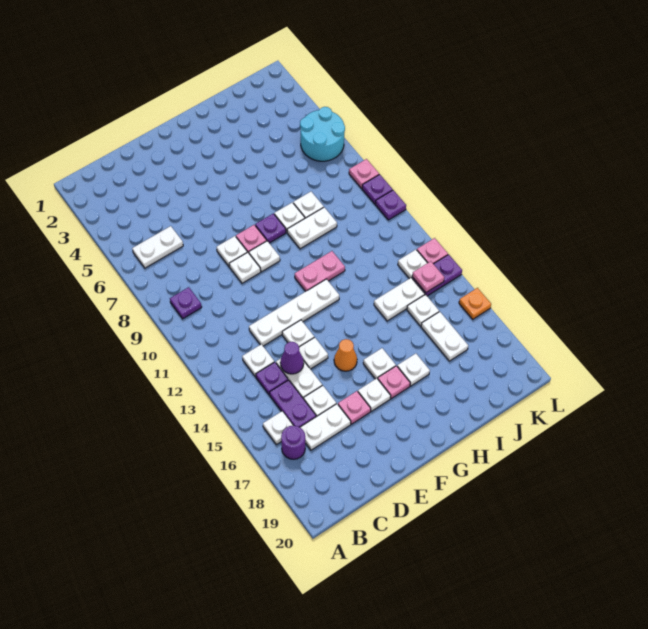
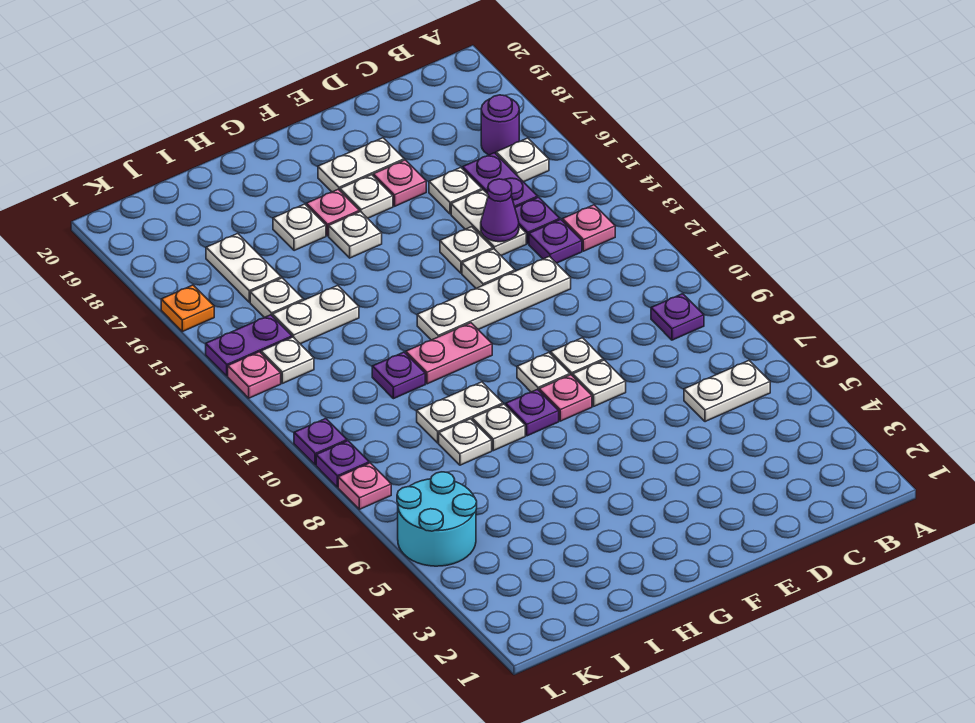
white 1x1 plate [242,344,274,377] -> purple 1x1 plate [529,219,582,263]
white 1x2 plate [300,404,351,450] -> white 1x2 plate moved to [318,138,404,192]
orange 1x1 cone [334,339,357,371] -> none
none -> purple 1x1 plate [372,352,425,399]
pink 1x1 plate [412,261,444,292] -> pink 1x1 plate moved to [562,205,615,251]

